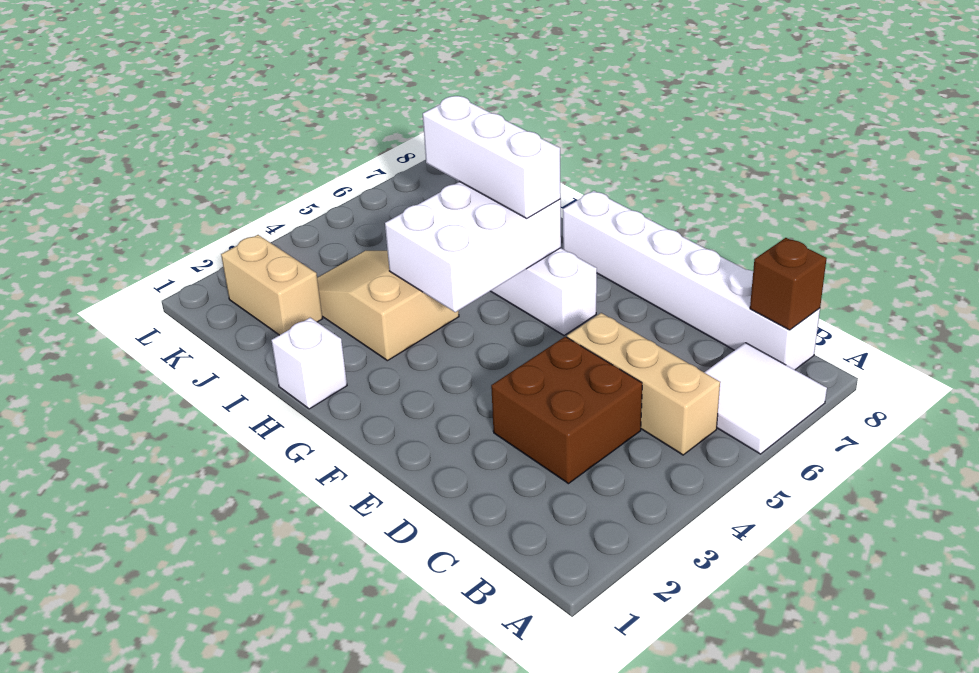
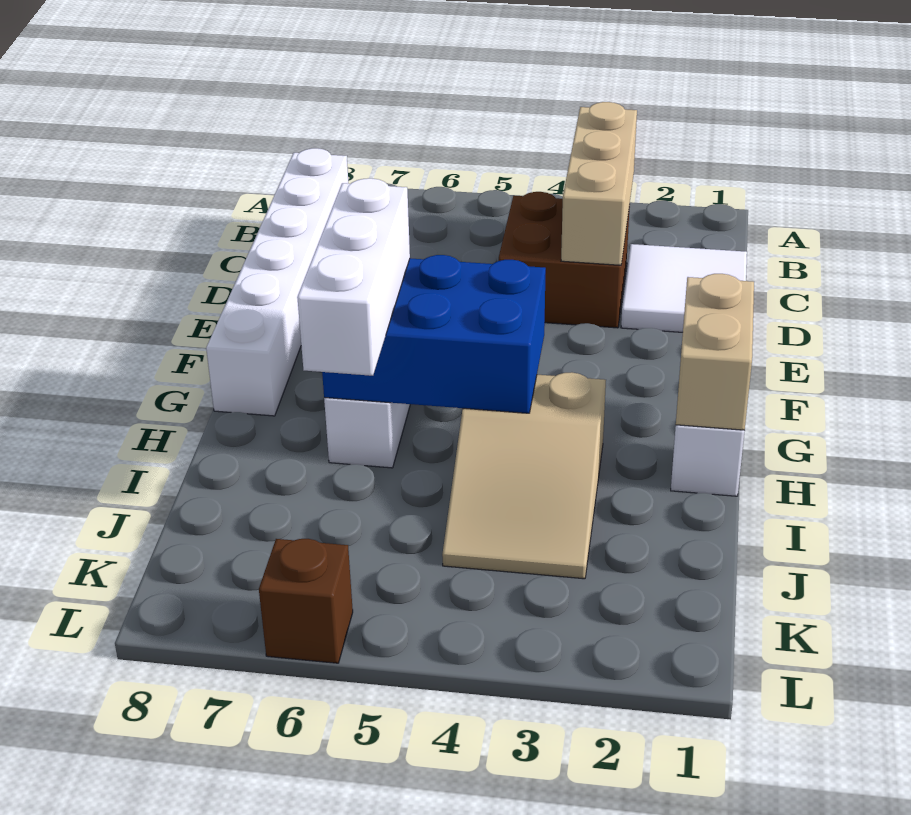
white 2x2 tile [704,343,827,454] -> white 2x2 tile moved to [621,244,747,332]
tan 1x3 brick [567,313,720,455] -> tan 1x3 brick moved to [561,102,637,265]
brown 1x1 brick [750,238,827,330] -> brown 1x1 brick moved to [259,539,353,663]
white 2x3 brick [385,181,561,312] -> blue 2x3 brick [322,255,546,413]
tan 1x2 brick [221,235,323,335] -> tan 1x2 brick moved to [676,274,754,430]

